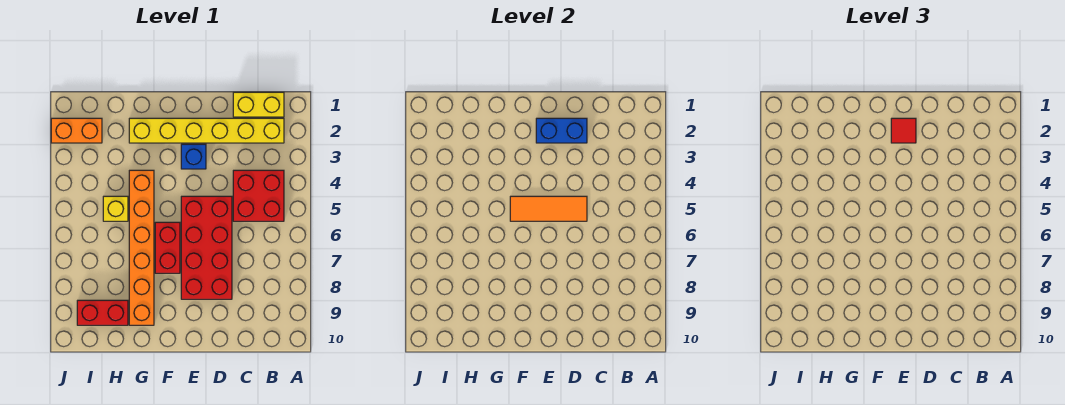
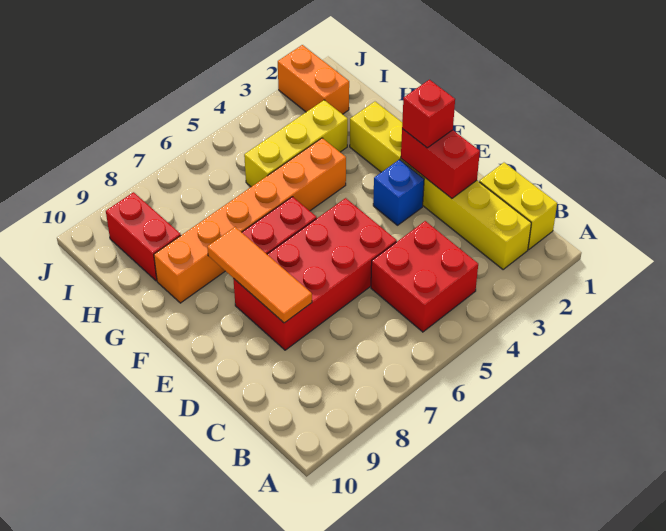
blue 1x2 brick [536,118,587,143] -> red 1x2 brick [401,129,480,198]
orange 1x3 tile [510,196,587,221] -> orange 1x3 tile moved to [207,227,312,323]
red 1x1 tile [891,118,916,143] -> red 1x1 brick [402,80,455,148]
yellow 1x1 brick [103,196,128,221] -> yellow 1x3 brick [244,100,348,187]

